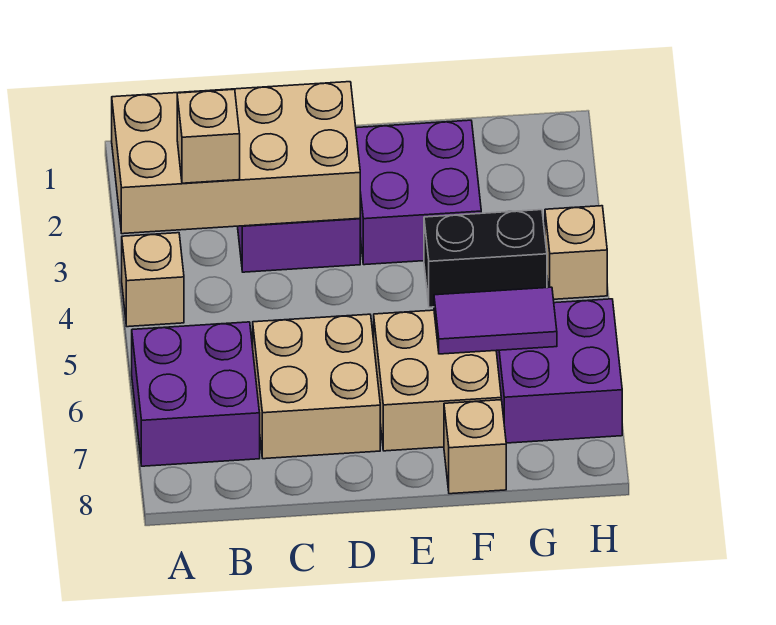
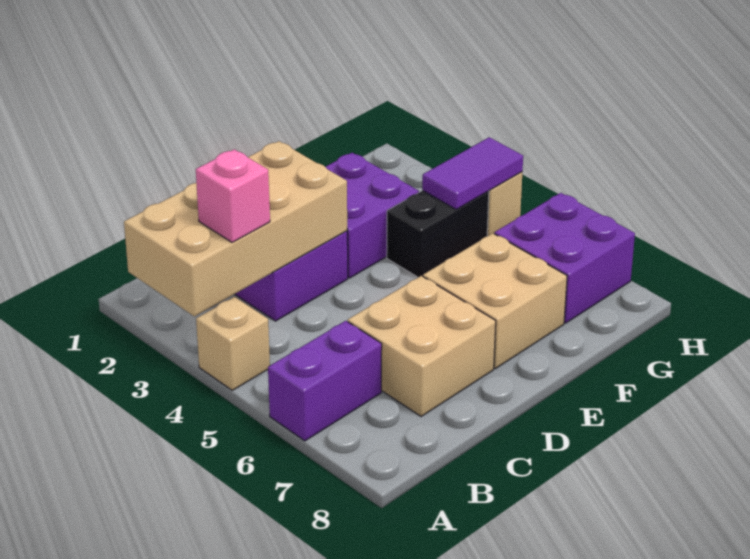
purple 2x2 brick [132,322,260,466] -> purple 1x2 brick [268,321,382,441]
tan 1x1 brick [177,89,240,183] -> pink 1x1 brick [196,149,270,242]
purple 1x2 tile [434,287,557,354] -> purple 1x2 tile moved to [422,137,523,209]
tan 1x1 brick [444,400,506,494] -> none

